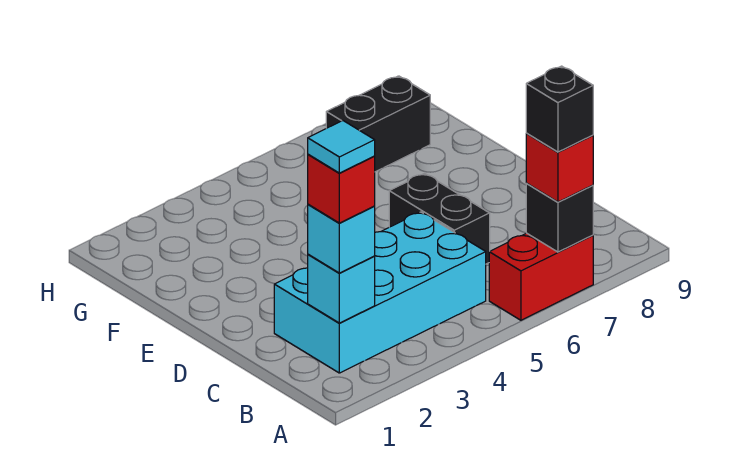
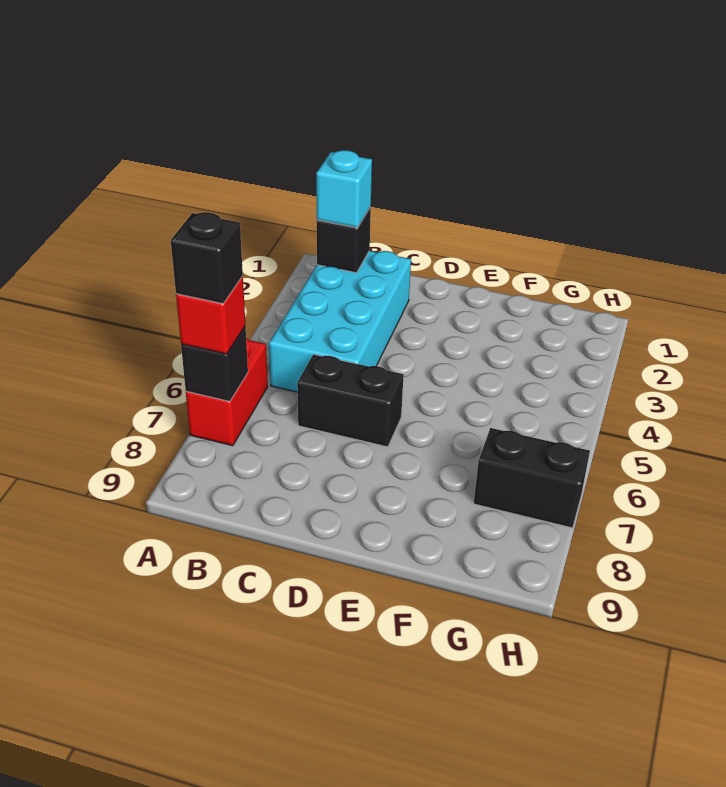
cyan 1x1 brick [308,254,375,323] -> black 1x1 brick [317,207,371,273]
red 1x1 brick [308,154,375,223] -> none
cyan 1x1 tile [308,121,375,173] -> none
black 1x2 brick [326,76,430,172] -> black 1x2 brick turned to [474,428,590,528]

